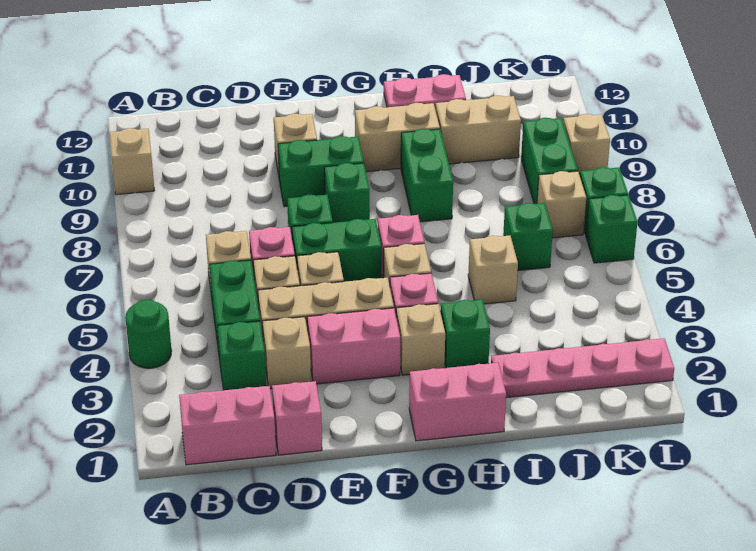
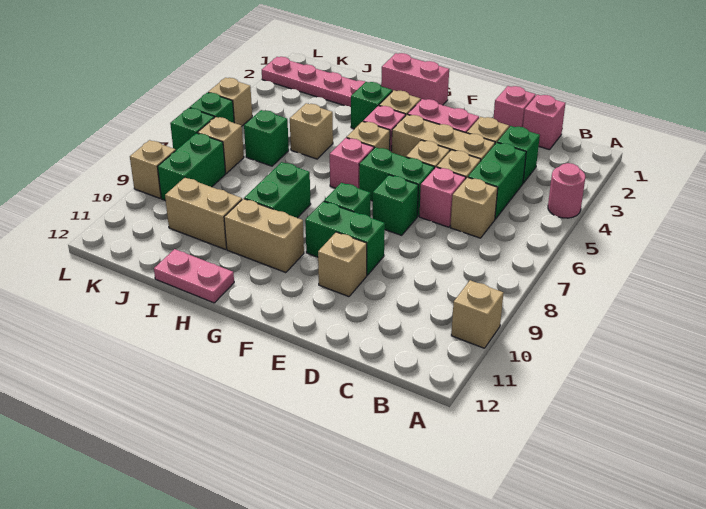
green 1x1 round brick [125,300,172,368] -> pink 1x1 round brick [548,163,585,218]
pink 1x2 brick [179,386,276,465] -> pink 1x1 brick [523,95,565,150]
none -> tan 1x1 brick [208,78,252,126]

